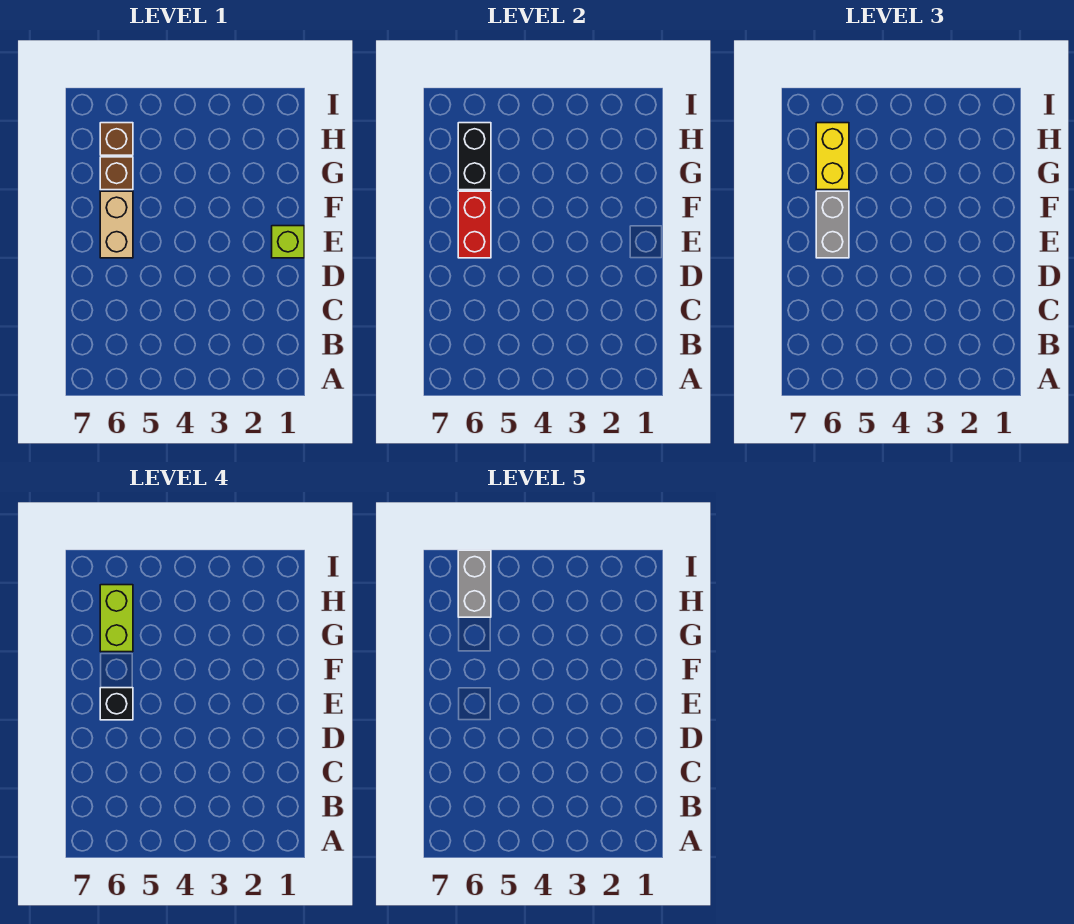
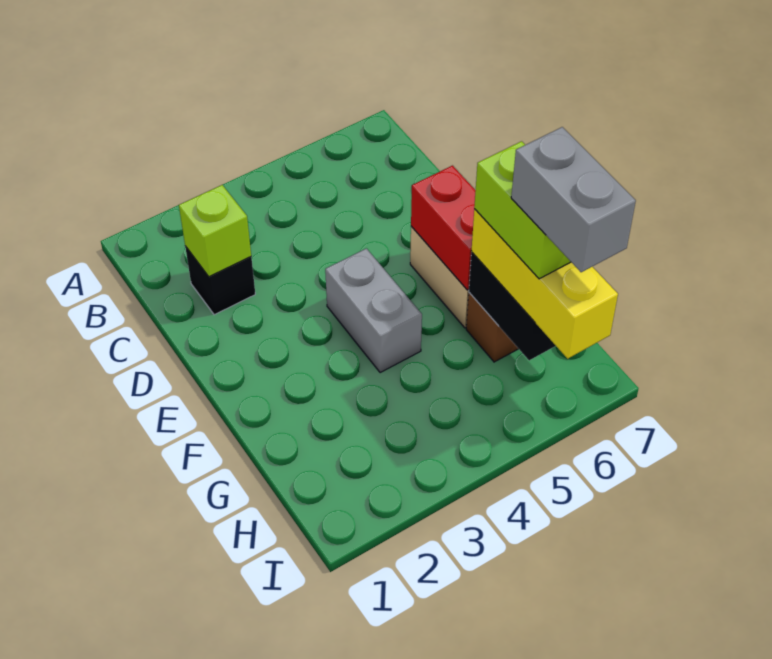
lime 1x1 brick [272,226,304,258] -> lime 1x1 brick moved to [179,185,251,277]
grey 1x2 brick [816,191,849,258] -> grey 1x2 brick moved to [325,248,422,373]
black 1x1 brick [100,688,133,720] -> black 1x1 brick moved to [185,246,255,315]
yellow 1x2 brick [816,123,849,190] -> yellow 1x3 brick [471,209,618,359]
brown 1x1 brick [100,123,133,155] -> none

